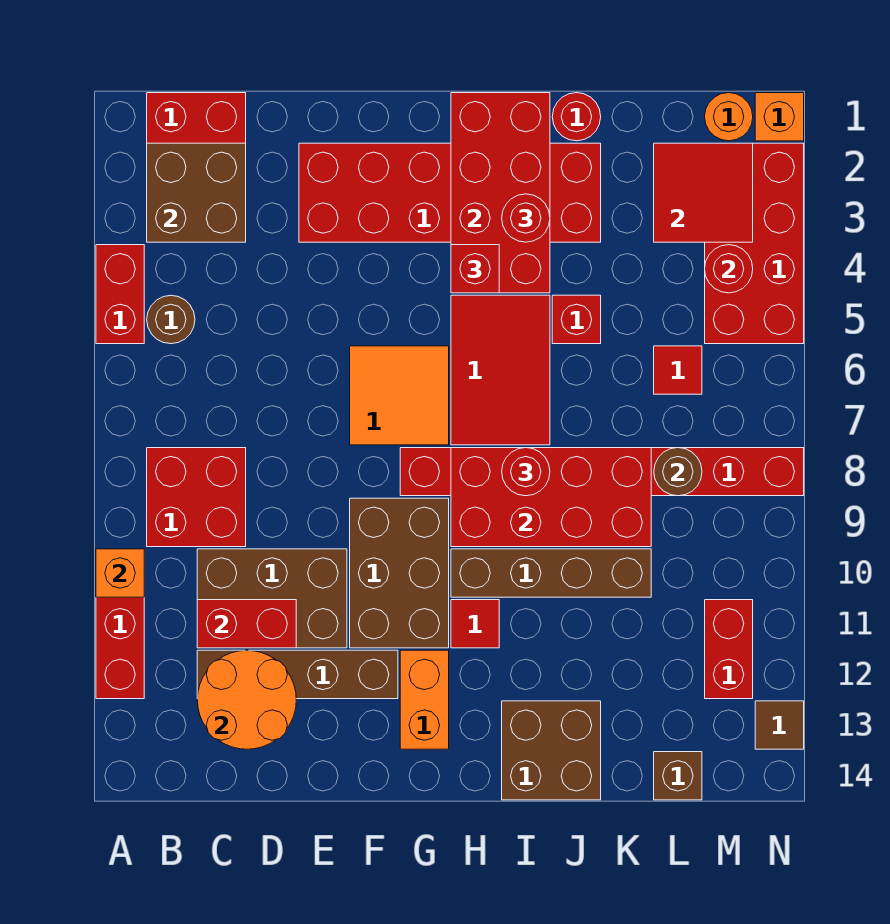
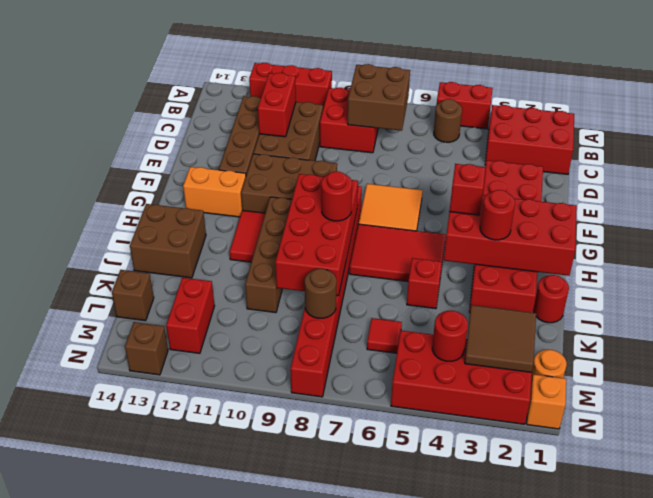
orange 1x1 brick [96,549,144,597] -> none
brown 2x2 brick [147,143,246,242] -> brown 2x2 brick moved to [348,64,410,131]
orange 2x2 round brick [197,650,296,749] -> none
red 1x1 tile [451,600,499,648] -> red 1x2 tile [229,210,265,262]
red 2x2 tile [654,143,753,242] -> brown 2x2 tile [465,305,536,372]
red 1x2 brick [705,600,753,699] -> red 1x2 brick turned to [166,278,215,353]
brown 1x1 tile [755,701,804,749] -> brown 1x1 brick [125,322,168,375]

